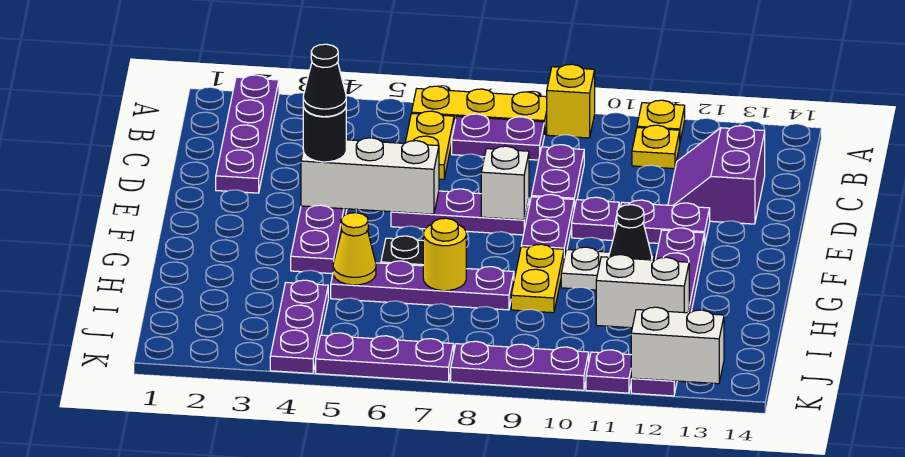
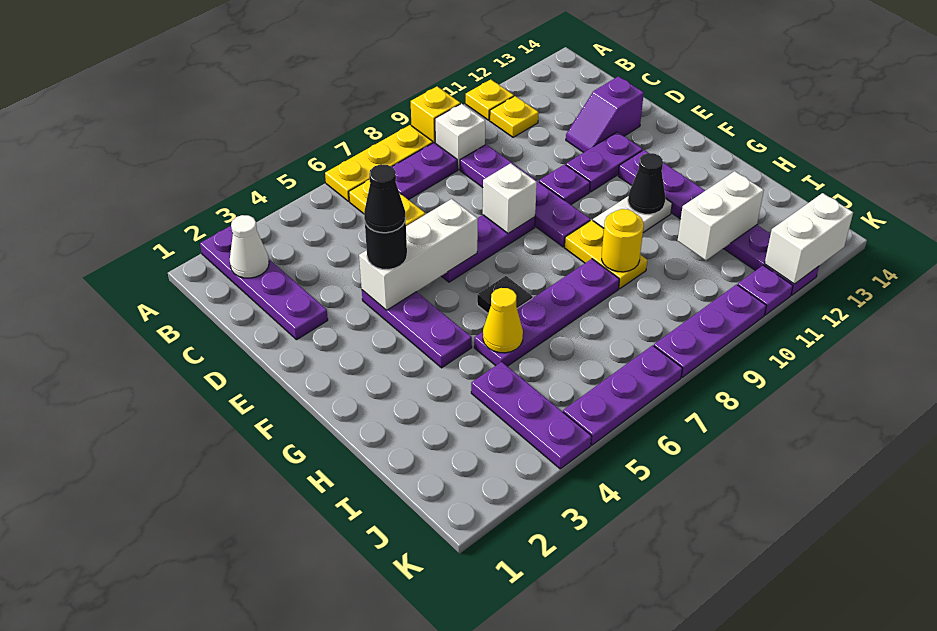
none -> white 1x1 cone [230,215,269,278]
none -> white 1x1 brick [435,104,485,170]
purple 2x2 slope [668,126,765,224] -> purple 1x2 slope [566,76,644,152]
yellow 1x1 round brick [423,218,466,291] -> yellow 1x1 round brick moved to [602,209,644,272]

